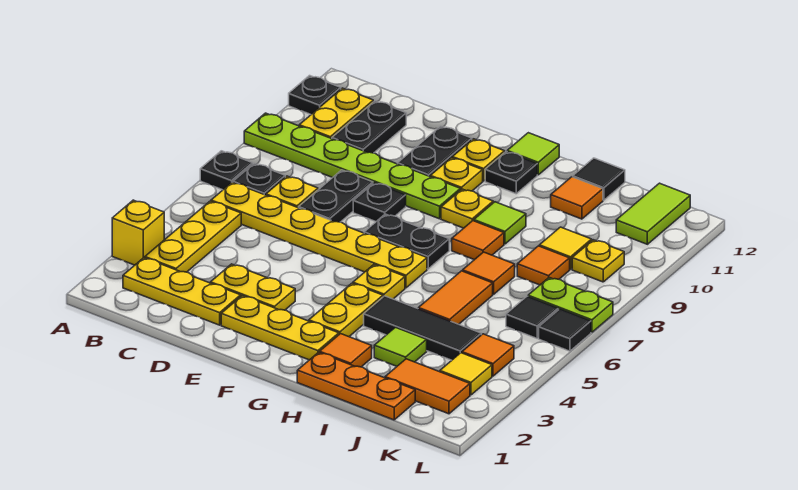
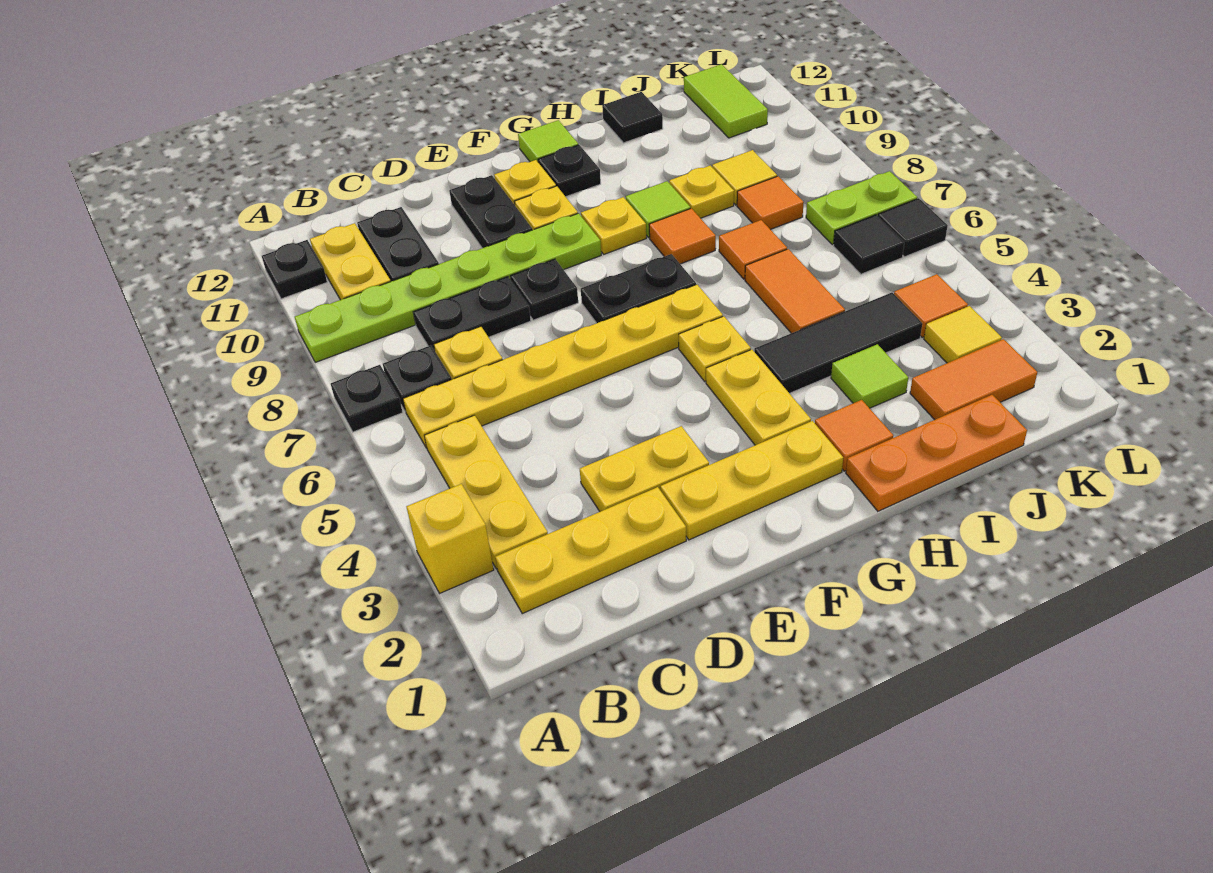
black 1x2 plate [299,170,373,222] -> black 1x2 plate turned to [413,277,531,350]
orange 1x1 tile [551,177,603,219] -> none
yellow 1x1 plate [572,240,624,282] -> yellow 1x1 plate moved to [669,166,734,218]

